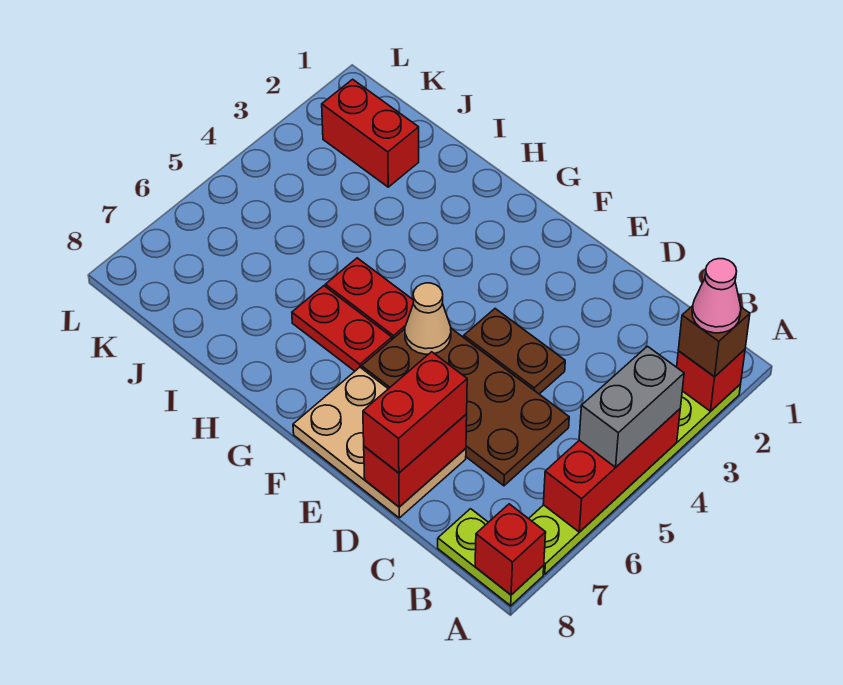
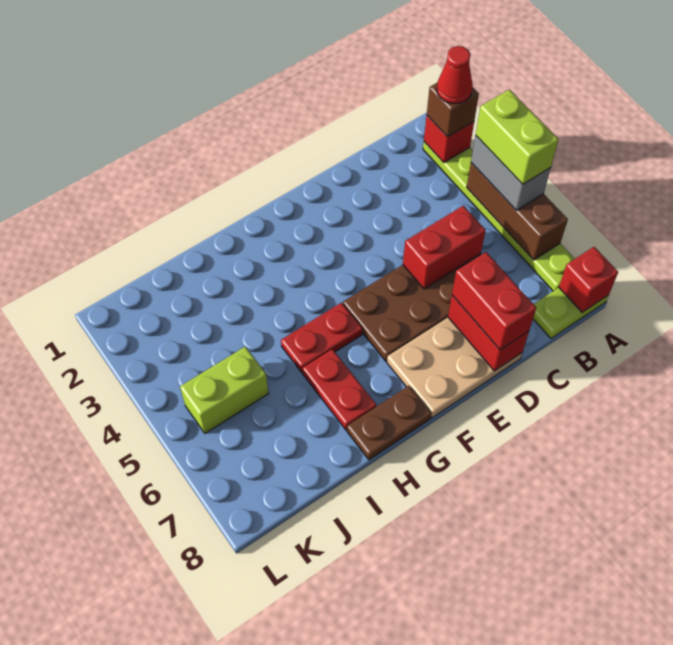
pink 1x1 cone [692,259,741,333] -> red 1x1 cone [437,46,473,104]
red 1x3 brick [543,409,680,532] -> brown 1x3 brick [467,163,568,260]
none -> lime 1x2 brick [476,89,558,184]
brown 1x2 plate [464,309,565,394] -> brown 1x2 plate moved to [347,386,431,460]
tan 1x1 cone [405,283,451,354] -> none
red 1x2 plate [292,286,392,371] -> red 1x2 plate turned to [302,349,376,430]
red 1x2 brick [322,79,419,187] -> red 1x2 brick moved to [403,206,486,289]
none -> lime 1x2 brick [180,347,268,433]

